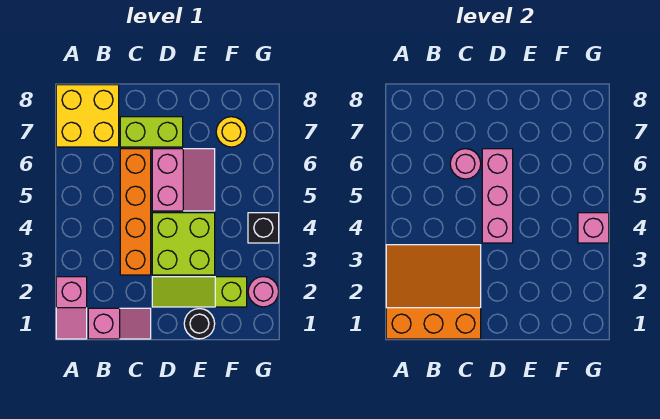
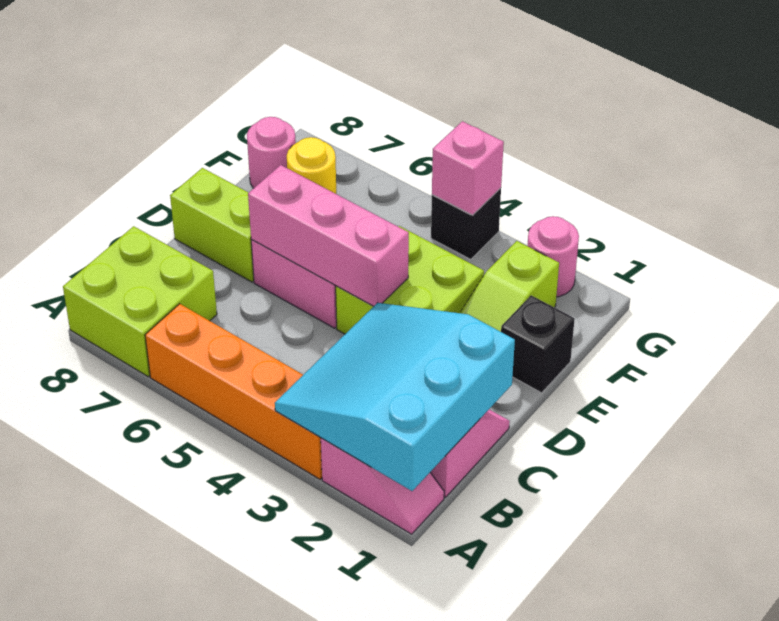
orange 3x3 slope [386,245,481,339] -> cyan 3x3 slope [275,303,515,491]
yellow 2x2 brick [56,85,119,147] -> lime 2x2 brick [63,226,217,377]
orange 1x4 brick [120,149,151,275] -> orange 1x4 brick moved to [145,304,322,479]
pink 1x1 round brick [450,149,481,179] -> pink 1x1 round brick moved to [247,117,296,188]
lime 1x2 brick [120,117,183,147] -> lime 1x2 brick turned to [170,168,254,282]
black 1x1 round brick [184,309,215,339] -> black 1x1 brick [501,295,575,393]

